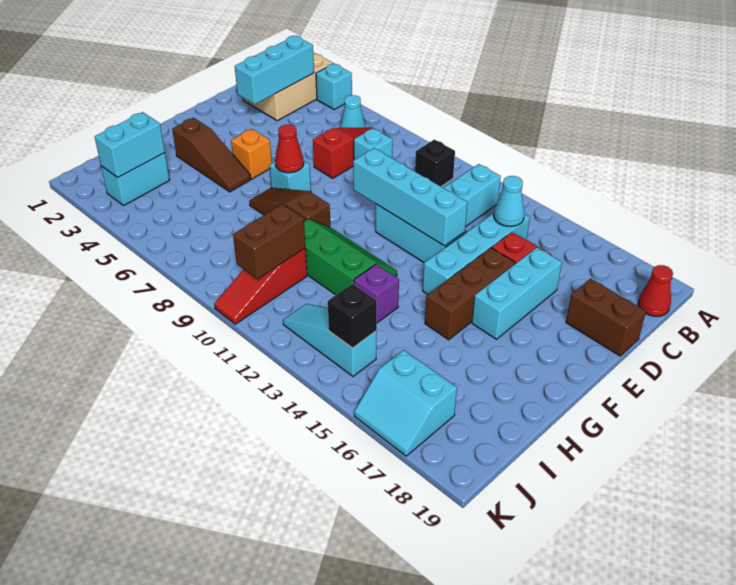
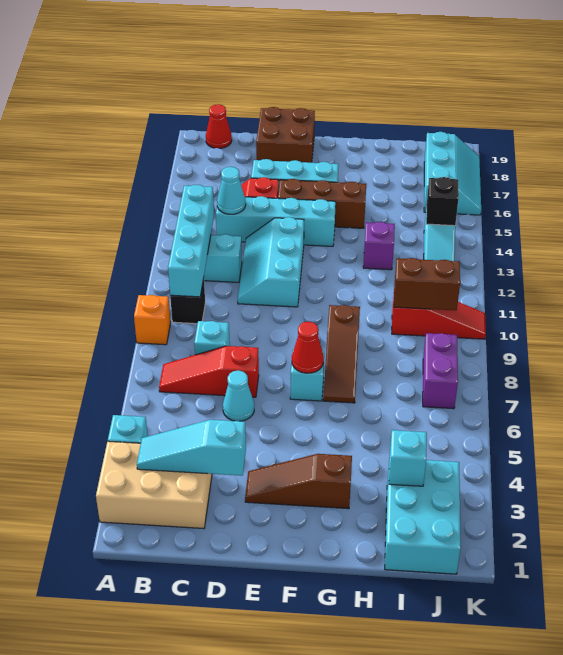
cyan 1x3 brick [235,36,314,104] -> cyan 1x3 slope [137,420,246,476]
cyan 1x1 cone [340,95,366,128] -> cyan 1x1 cone moved to [223,370,254,421]
brown 1x2 brick [566,279,646,356] -> brown 2x2 brick [256,107,315,163]
cyan 1x4 brick [353,148,467,246] -> cyan 1x4 brick moved to [168,185,214,297]
orange 1x1 brick [231,129,272,179] -> orange 1x1 brick moved to [134,295,171,345]
brown 1x3 slope [172,118,251,192] -> brown 1x3 slope turned to [245,454,352,509]
green 2x3 slope [304,219,397,295] -> none
cyan 1x2 brick [101,153,169,205] -> cyan 2x3 brick [385,460,461,574]
cyan 1x2 brick [95,112,165,177] -> cyan 1x1 brick [389,430,427,486]
none -> purple 1x2 brick [423,333,458,409]
cyan 2x2 slope [354,350,457,456] -> cyan 2x3 slope [424,132,481,215]

